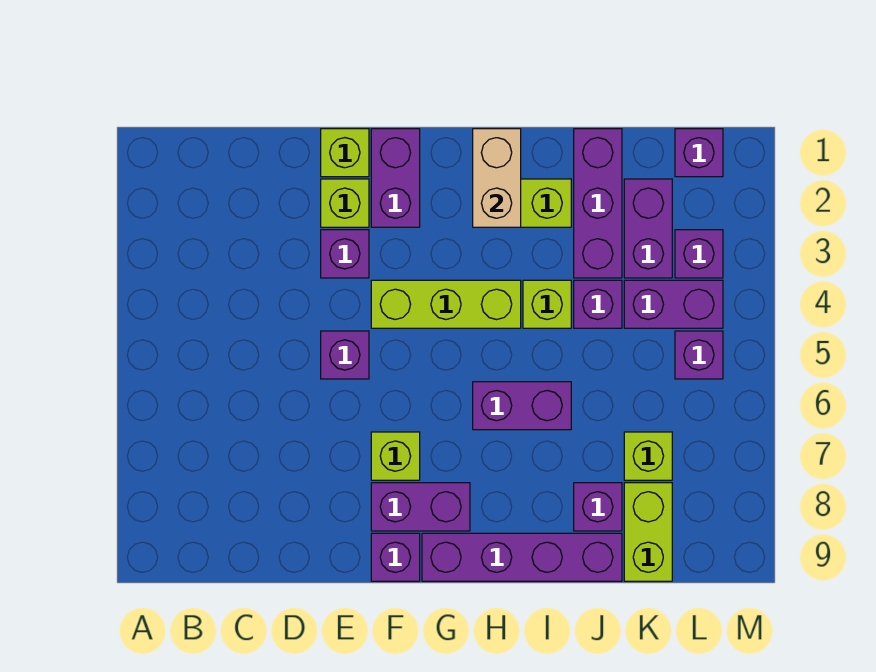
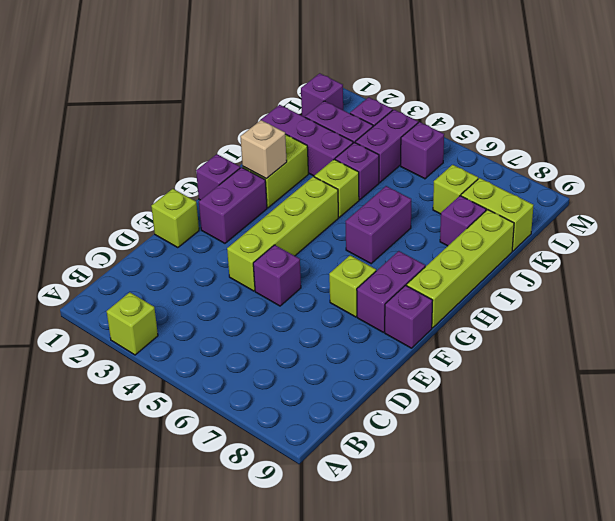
lime 1x1 brick [321,179,369,227] -> lime 1x1 brick moved to [107,292,158,355]
purple 1x1 brick [321,230,369,278] -> purple 1x1 brick moved to [196,154,240,200]
purple 1x2 brick [371,129,420,227] -> purple 1x2 brick turned to [199,167,267,243]
lime 1x3 brick [371,280,521,328] -> lime 1x4 brick [227,177,338,291]
purple 1x4 brick [422,533,622,581] -> lime 1x4 brick [406,210,514,328]
tan 1x2 brick [473,129,521,227] -> tan 1x1 brick [240,120,287,179]

